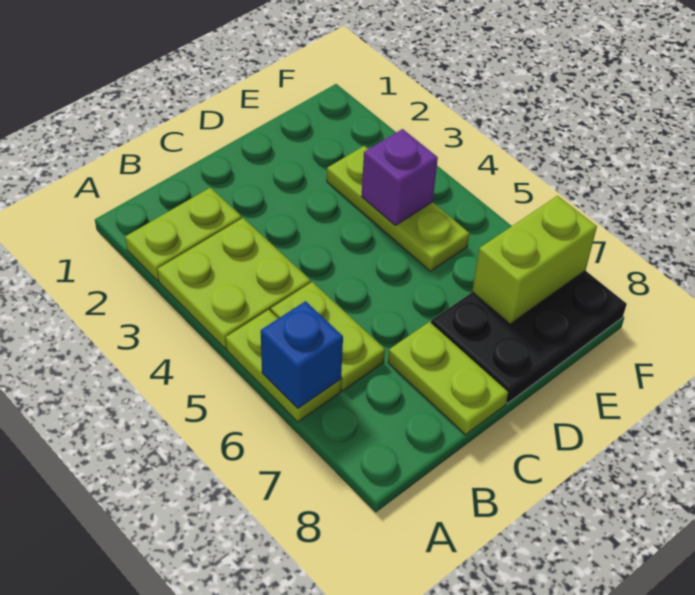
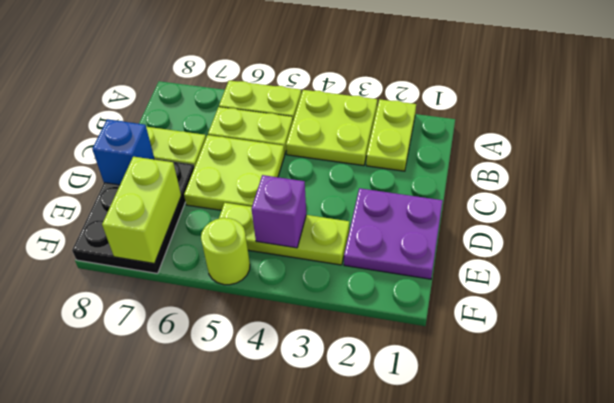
blue 1x1 brick [261,301,343,408] -> blue 1x1 brick moved to [92,119,154,185]
none -> lime 2x2 plate [184,135,284,210]
none -> purple 2x2 plate [344,188,443,279]
none -> lime 1x1 round brick [201,218,250,285]

